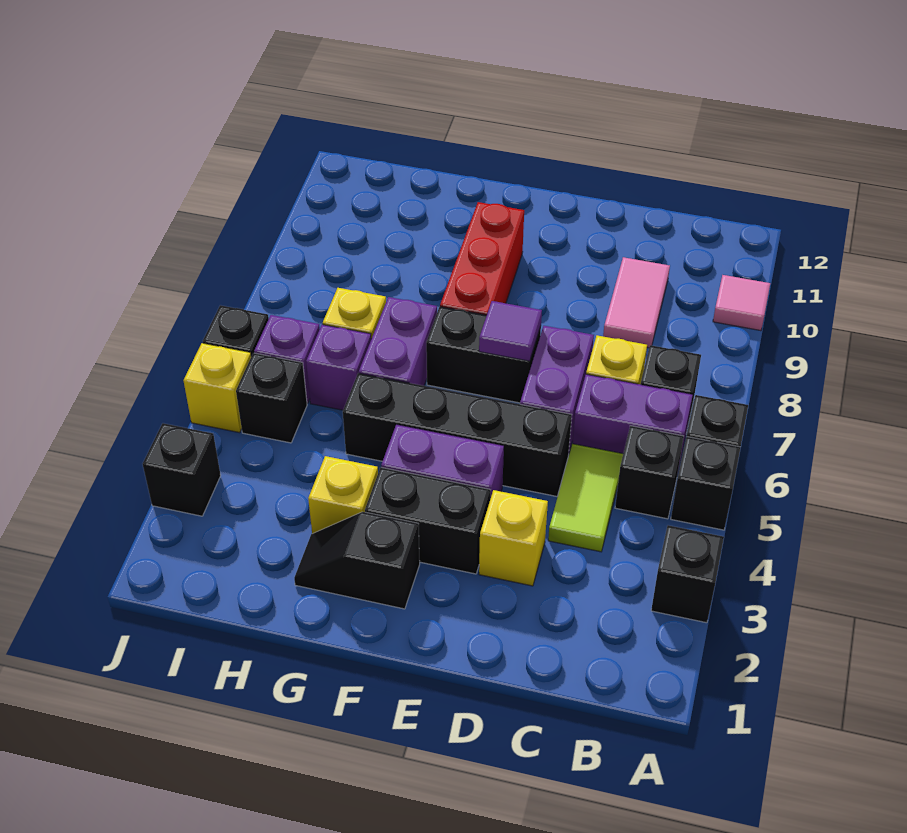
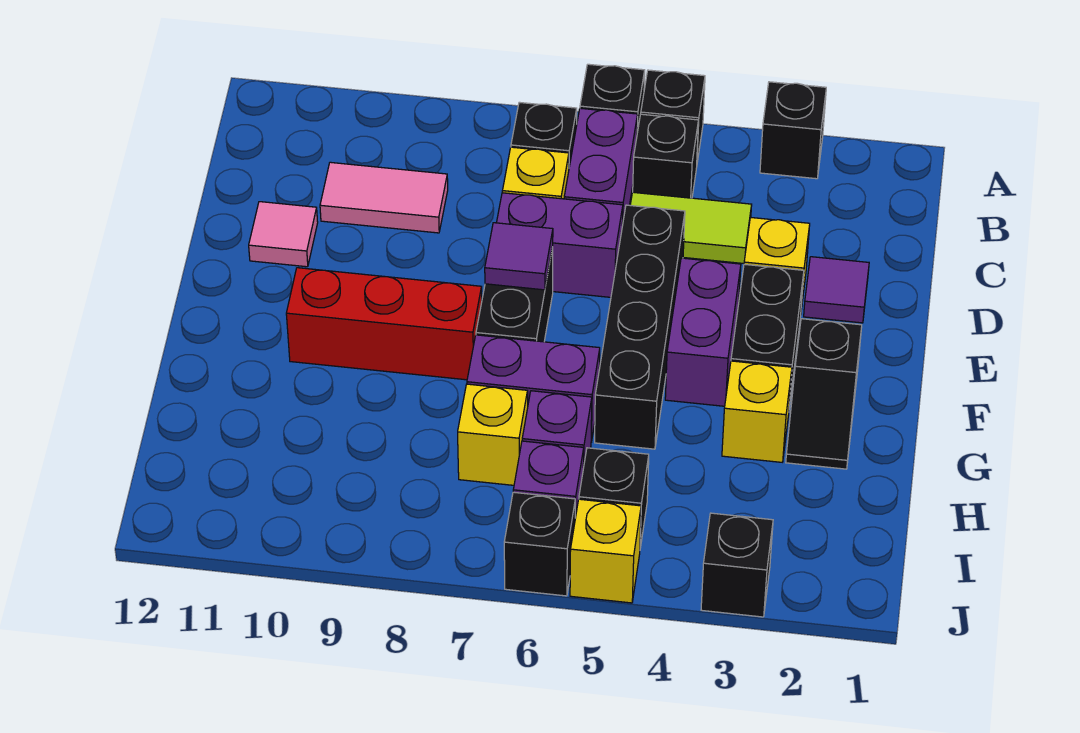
pink 1x1 tile [713,275,770,331] -> pink 1x1 tile moved to [249,202,318,267]
none -> purple 1x1 tile [804,257,869,323]

